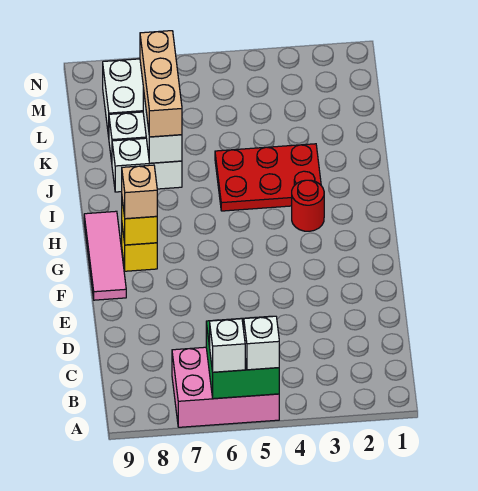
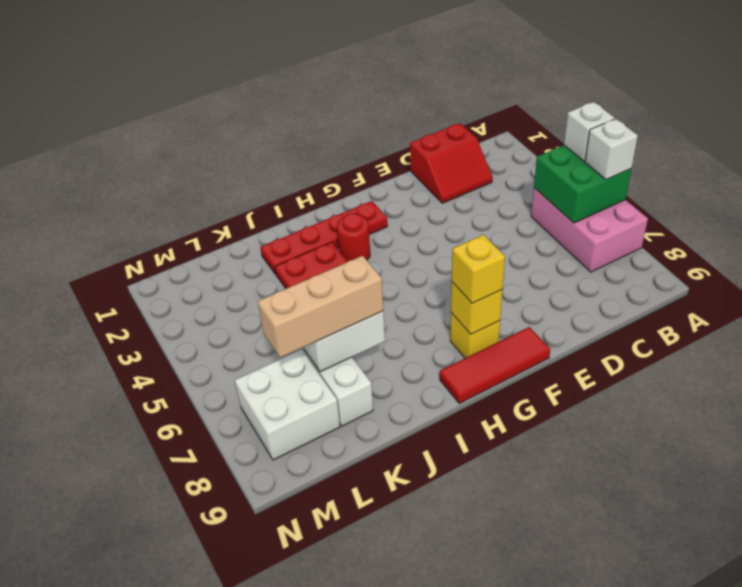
none -> red 2x2 slope [410,123,493,203]
pink 1x3 tile [84,211,126,300] -> red 1x3 tile [440,327,550,404]
none -> red 1x4 plate [260,201,388,274]
tan 1x1 brick [122,165,157,219] -> yellow 1x1 brick [452,235,505,304]
white 1x2 brick [112,138,182,192] -> none

